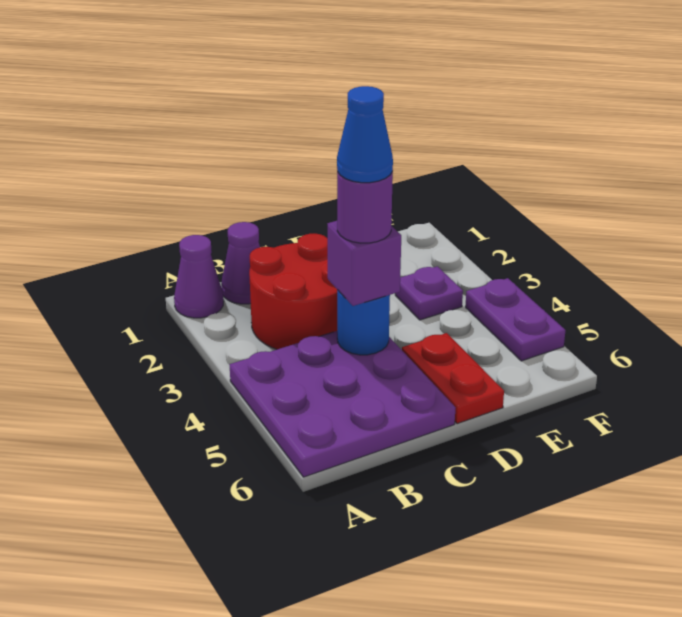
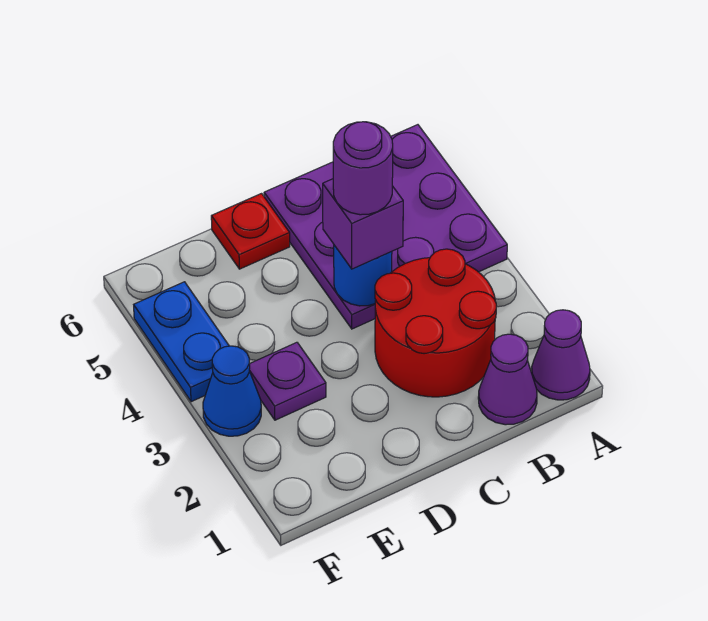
blue 1x1 cone [337,86,393,183] -> blue 1x1 cone moved to [203,346,261,436]
red 1x2 plate [402,333,504,424] -> red 1x1 plate [211,194,290,269]
purple 1x2 plate [465,278,566,361] -> blue 1x2 plate [134,282,229,402]

